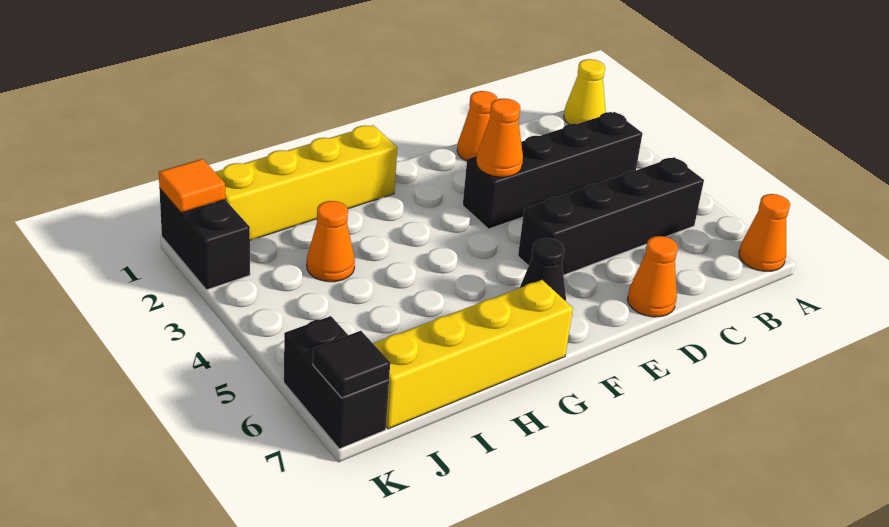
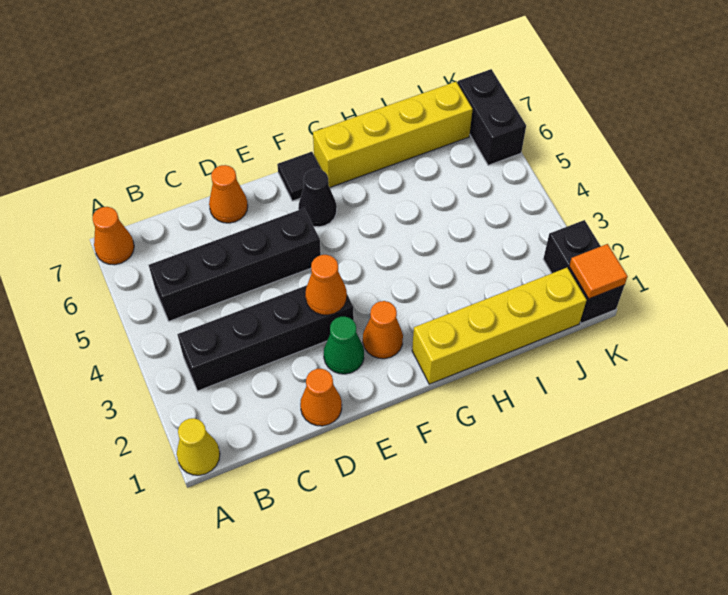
none -> green 1x1 cone [324,316,364,374]
orange 1x1 cone [307,201,355,282] -> orange 1x1 cone moved to [363,301,403,359]
black 1x1 tile [313,331,390,398] -> black 1x1 tile moved to [277,152,321,201]

